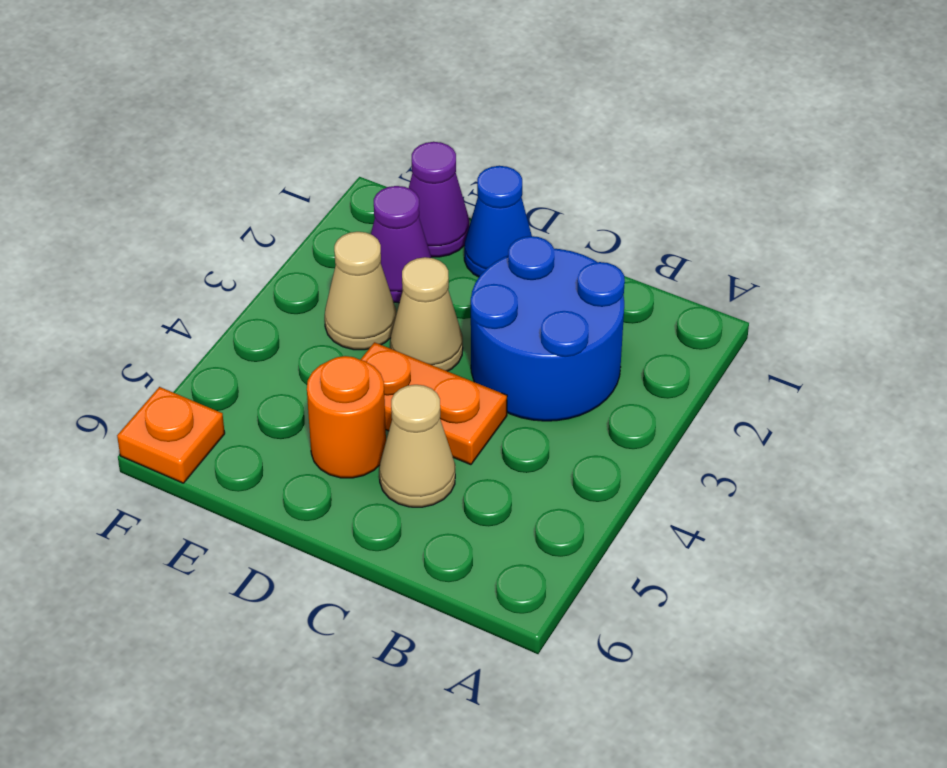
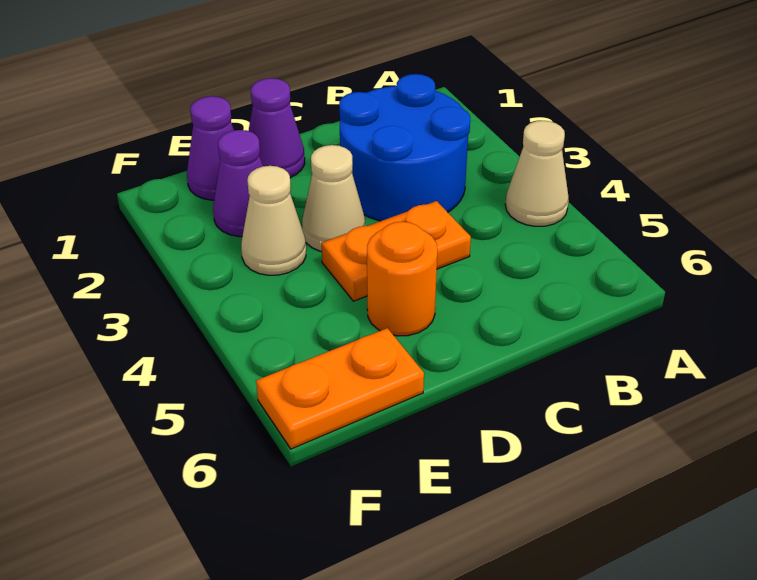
tan 1x1 cone [379,385,455,507] -> tan 1x1 cone moved to [505,121,569,226]
blue 1x1 cone [464,166,532,277] -> purple 1x1 cone [249,78,305,178]
orange 1x1 plate [117,387,225,483] -> orange 1x2 plate [256,328,424,449]

